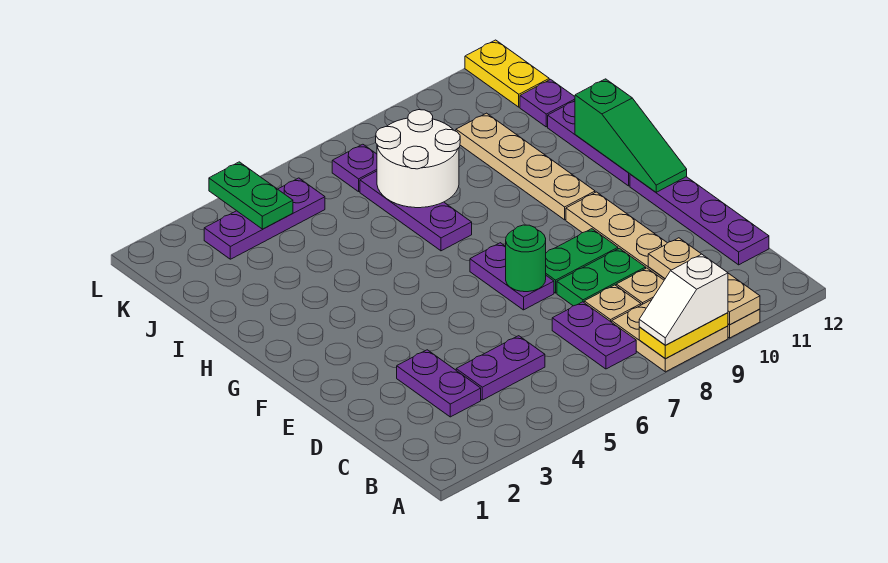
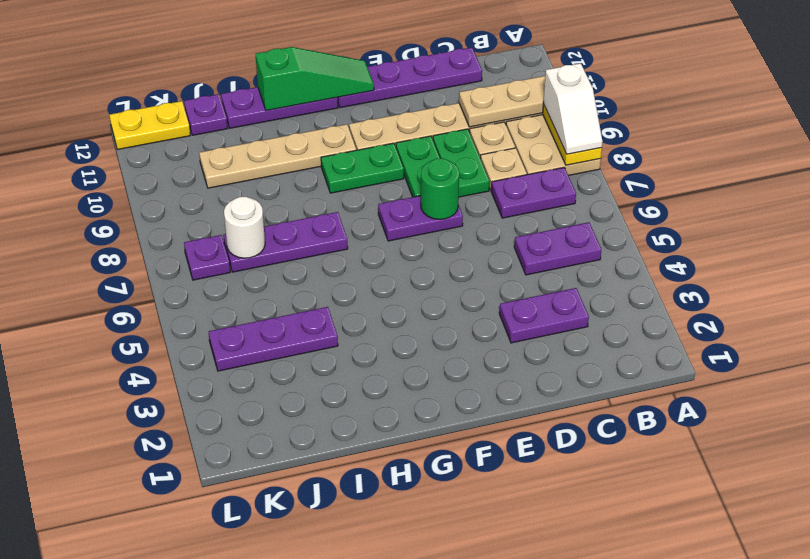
purple 1x2 plate [456,336,545,400] -> purple 1x2 plate turned to [514,222,601,275]
white 2x2 round brick [376,110,460,208] -> white 1x1 round brick [224,197,265,258]
purple 1x3 plate [204,178,325,259] -> purple 1x3 plate turned to [209,307,338,371]
green 1x2 plate [209,162,293,229] -> green 1x2 plate moved to [321,143,404,193]

